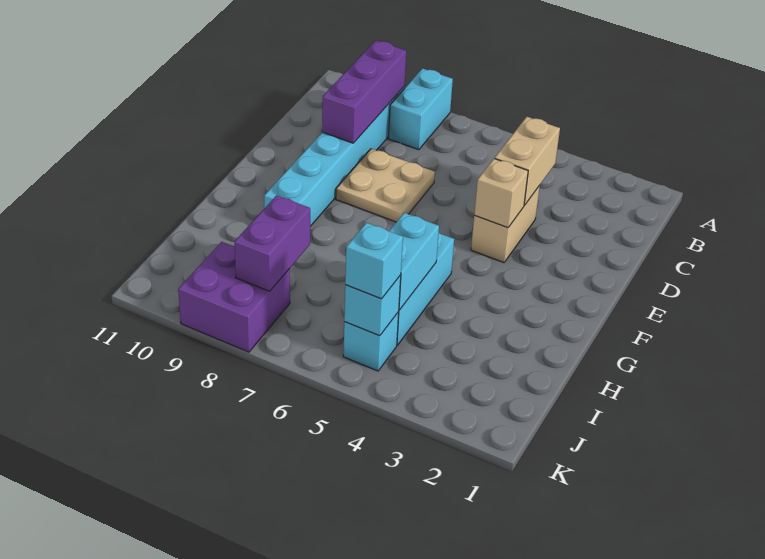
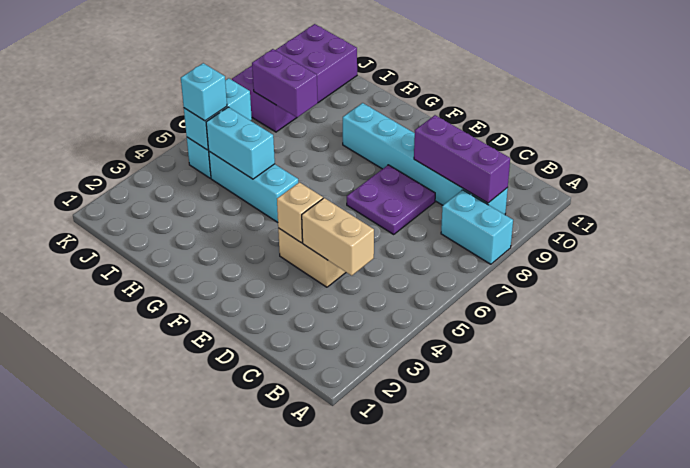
tan 2x2 plate [336,149,435,222] -> purple 2x2 plate [347,165,435,234]
cyan 1x1 brick [344,275,401,336] -> cyan 1x2 brick [184,78,252,150]
purple 2x2 brick [178,242,290,352] -> purple 2x4 brick [232,24,357,132]

